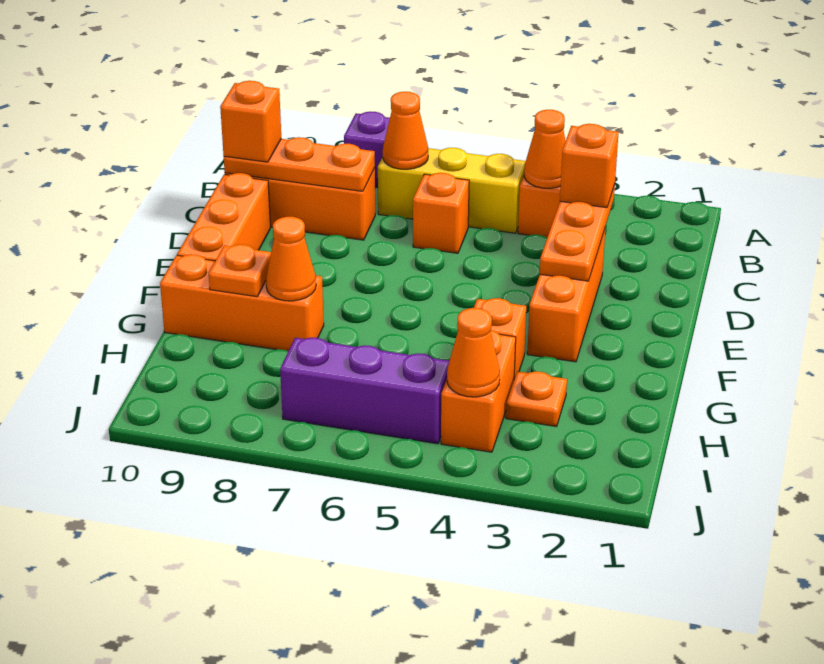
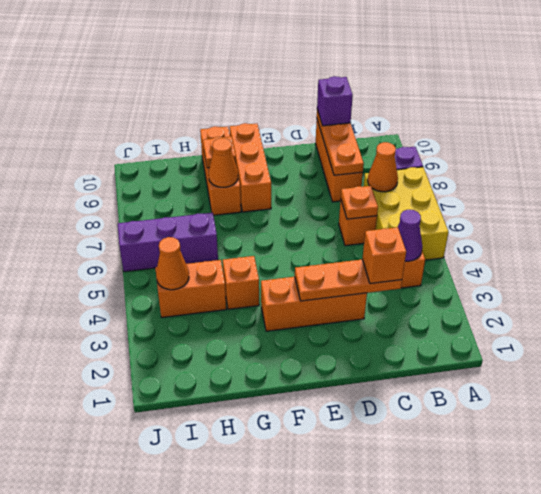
orange 1x1 cone [524,110,566,188] -> purple 1x1 cone [398,210,422,261]
yellow 1x3 brick [378,148,526,233] -> yellow 2x3 brick [363,167,448,260]
orange 1x1 brick [220,81,281,162] -> purple 1x1 brick [317,76,353,126]
orange 1x3 brick [177,173,270,261] -> orange 1x3 brick turned to [230,123,271,212]
orange 1x1 plate [506,371,567,427] -> orange 1x1 plate moved to [341,186,378,219]
purple 1x3 brick [280,338,449,444] -> purple 1x3 brick turned to [118,213,218,272]

